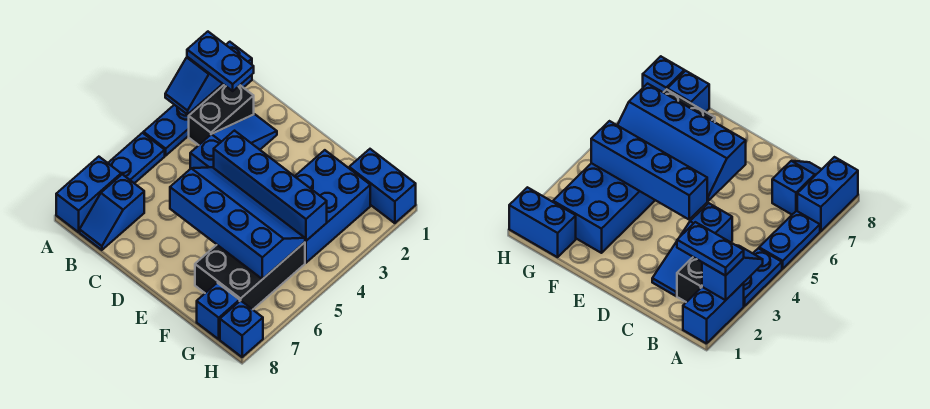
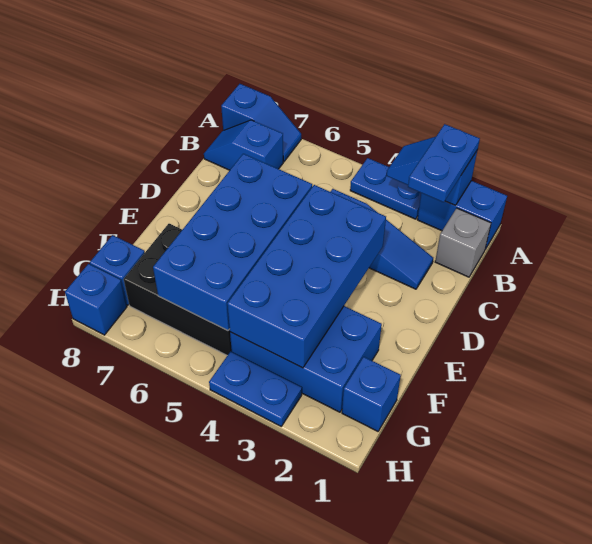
blue 1x2 plate [108,133,165,183] -> blue 1x2 plate moved to [209,351,302,426]
blue 1x2 brick [56,157,121,232] -> blue 1x2 slope [221,84,301,162]
none -> grey 1x1 brick [435,208,491,277]
black 1x2 brick [189,85,254,145] -> none
blue 1x4 brick [214,131,327,241] -> blue 2x4 brick [227,185,386,368]
blue 2x4 slope [170,167,305,279] -> blue 2x4 brick [153,154,312,331]
blue 1x2 brick [349,149,416,223] -> blue 1x1 brick [342,357,401,431]

